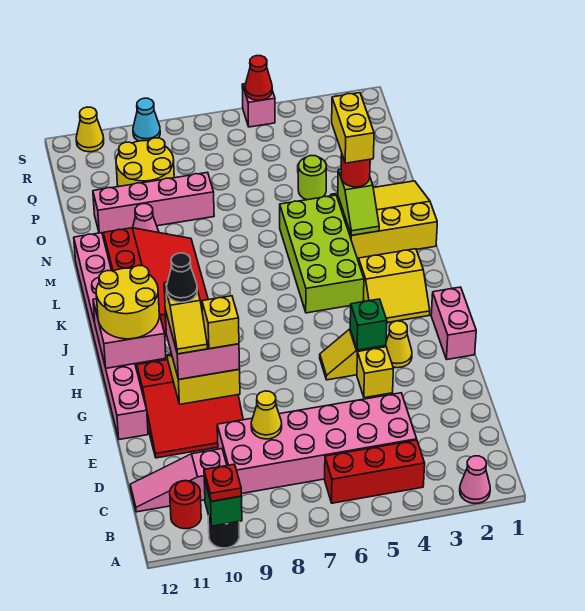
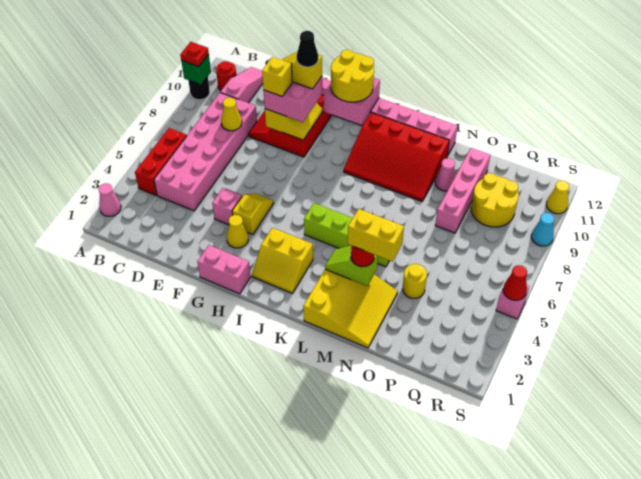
yellow 1x1 brick [357,347,393,398] -> pink 1x1 brick [212,188,242,225]
green 1x1 brick [350,299,387,350] -> none
yellow 2x2 slope [359,249,430,323] -> yellow 2x2 slope turned to [252,228,313,294]
lime 2x4 brick [280,195,364,313] -> lime 1x4 brick [304,203,389,267]
lime 1x1 round brick [298,155,326,200] -> yellow 1x1 round brick [403,264,427,298]

